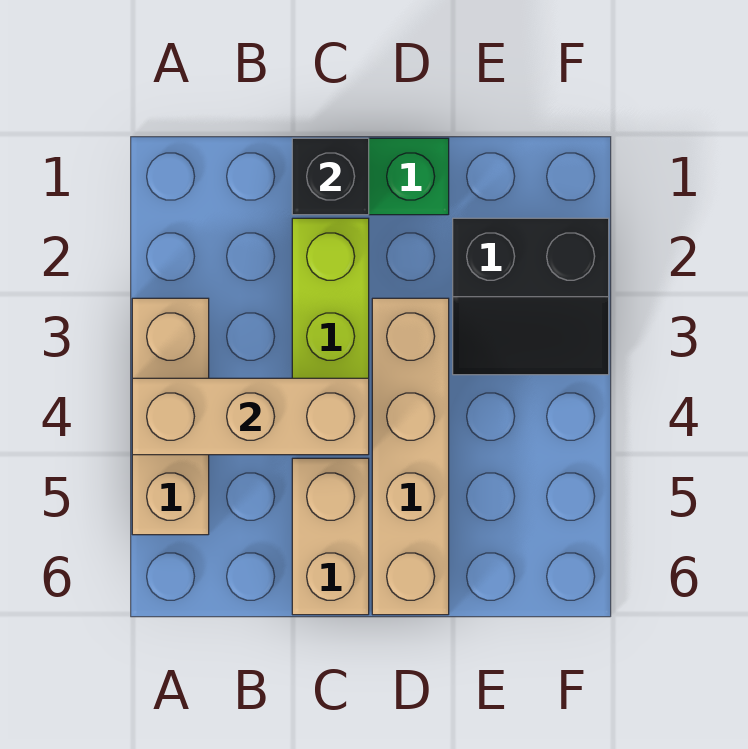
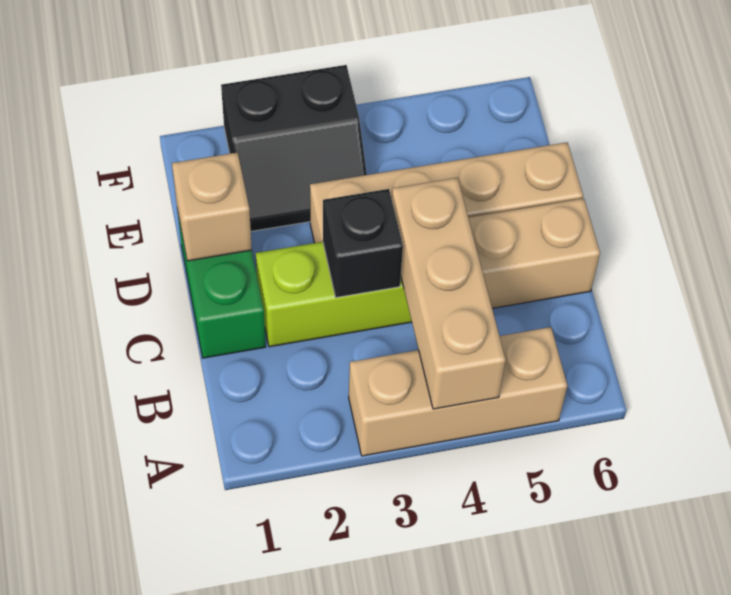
black 1x1 brick [292,138,369,215] -> black 1x1 brick moved to [323,189,403,297]
none -> tan 1x1 brick [172,152,252,261]
black 2x2 slope [453,218,609,375] -> black 2x2 slope turned to [221,65,367,231]

